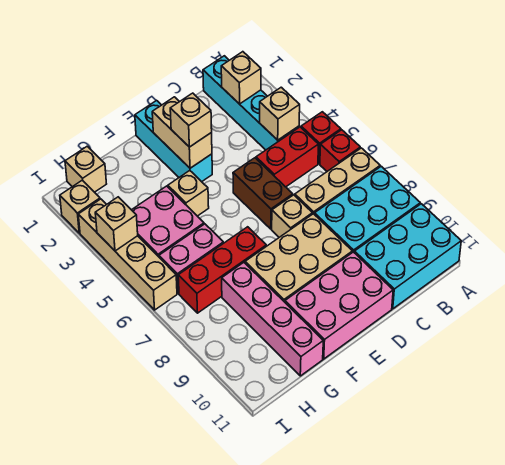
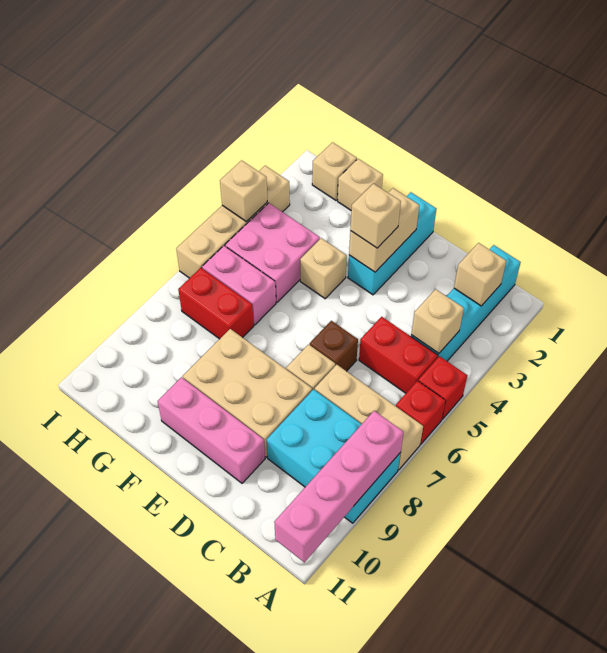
cyan 2x3 brick [354,204,461,309] -> none
brown 1x2 brick [233,158,293,229] -> brown 1x1 brick [310,321,358,371]
pink 2x3 brick [285,252,393,359] -> pink 1x3 brick [158,377,265,483]
red 1x3 brick [178,227,266,313] -> red 1x2 brick [178,268,254,339]
pink 1x4 brick [222,263,323,376] -> pink 1x4 brick moved to [274,411,404,562]
tan 1x1 brick [60,180,100,233] -> tan 1x1 brick moved to [338,159,383,210]

